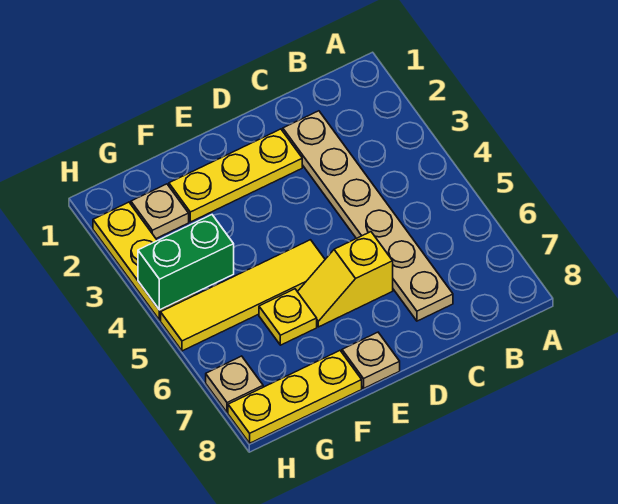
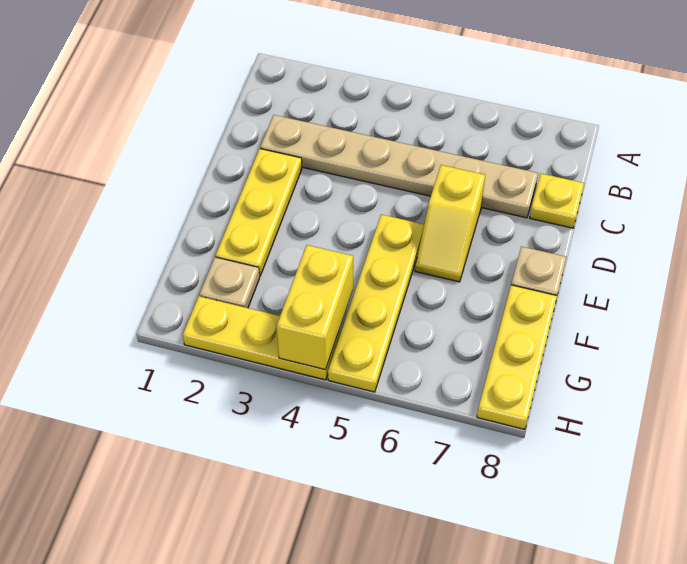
yellow 1x4 tile [161,240,325,351] -> yellow 1x4 plate [328,215,424,392]
yellow 1x1 plate [259,289,317,345] -> yellow 1x1 plate moved to [530,174,584,228]
green 1x2 brick [138,215,234,310] -> yellow 1x2 brick [277,245,353,370]
tan 1x1 plate [206,356,263,413] -> none

